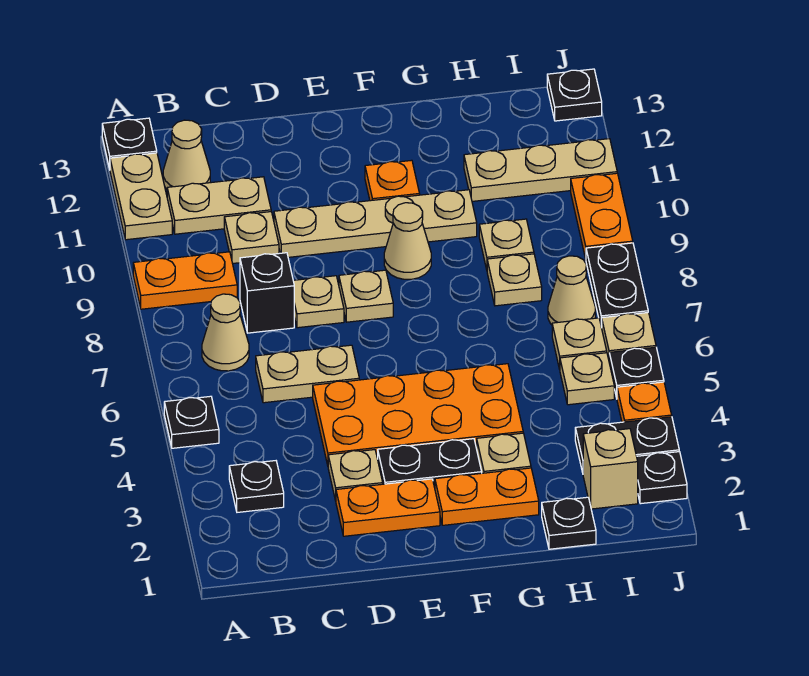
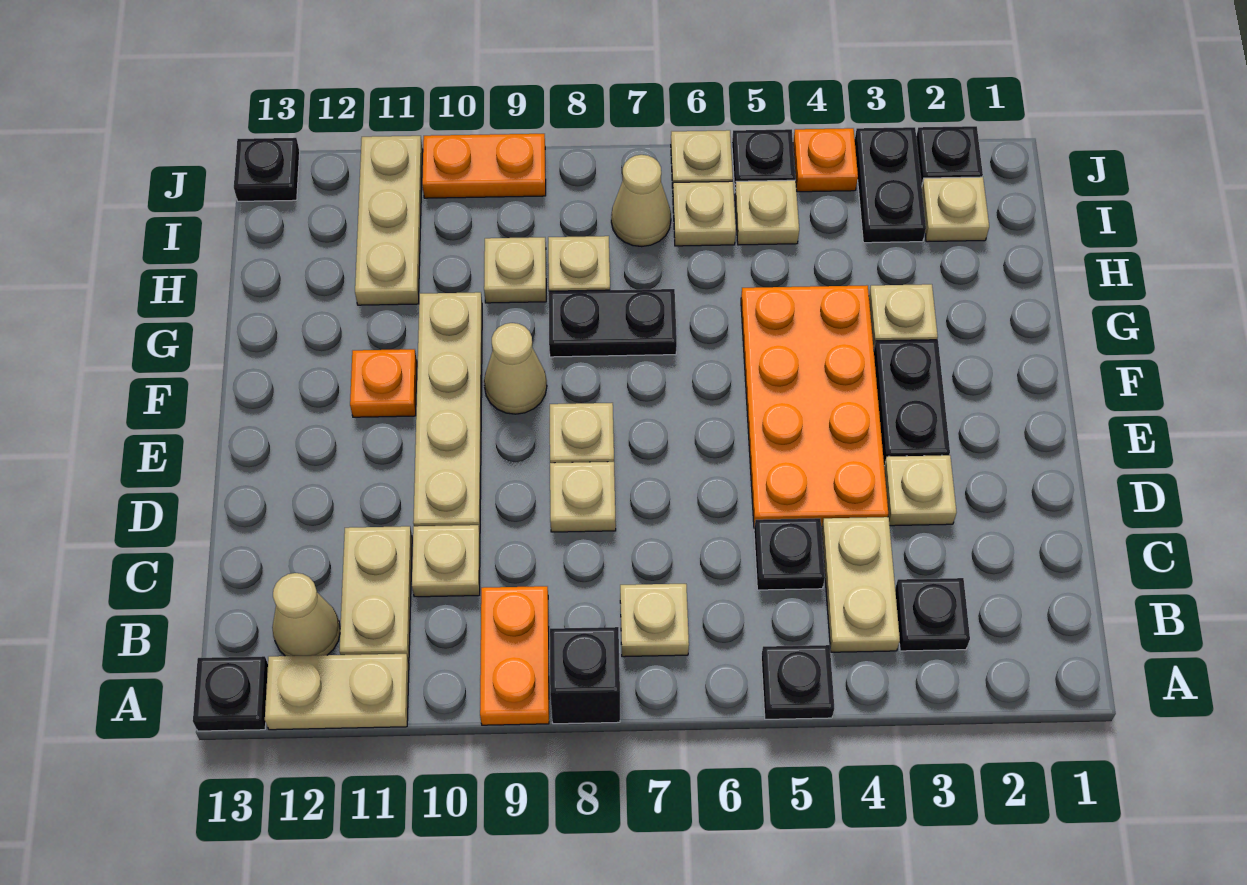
tan 1x1 cone [202,294,249,371] -> tan 1x1 plate [620,584,689,657]
tan 1x2 plate [256,345,359,403] -> tan 1x2 plate moved to [822,517,900,652]
black 1x1 brick [240,253,294,333] -> black 1x1 brick moved to [550,627,620,724]
orange 1x2 plate [336,479,440,536] -> none
orange 1x2 plate [435,468,539,525] -> none
black 1x1 plate [542,497,596,549] -> black 1x1 plate moved to [754,518,825,590]
tan 1x1 brick [583,429,638,509] -> tan 1x1 plate [922,177,989,242]
black 1x2 plate [586,243,648,328] -> black 1x2 plate moved to [549,289,677,357]

